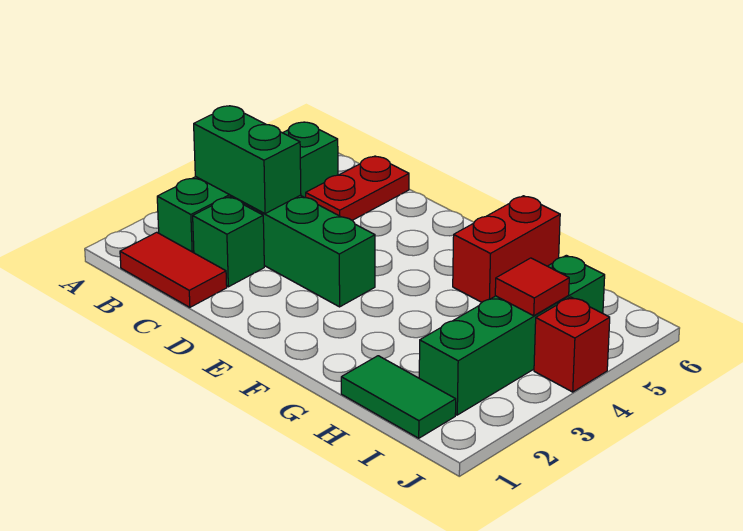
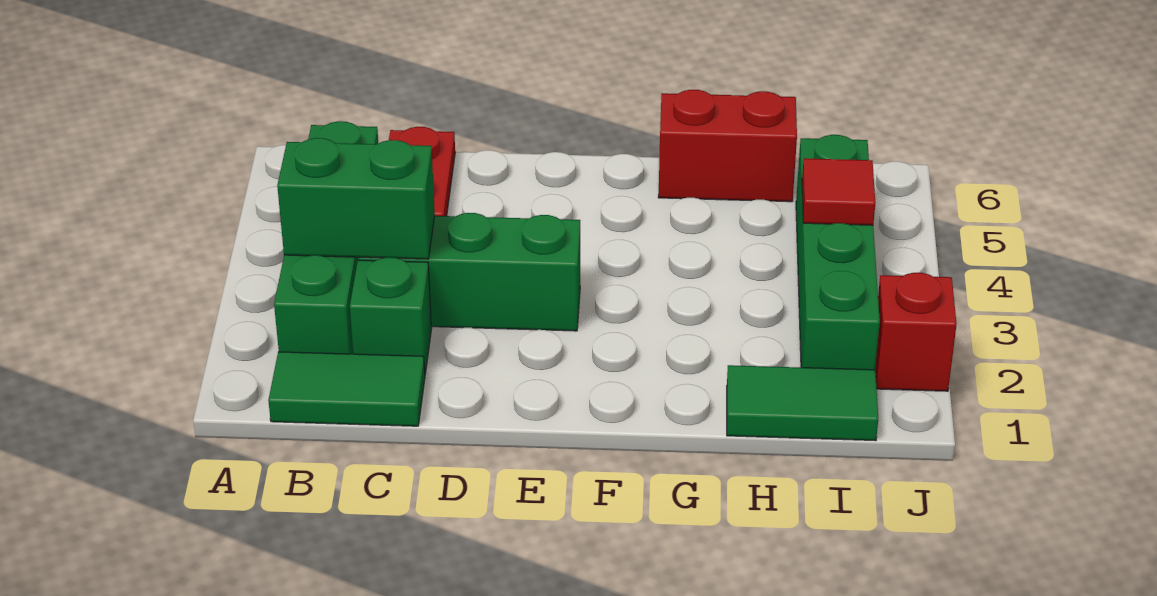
red 1x2 tile [120,232,227,307] -> green 1x2 tile [268,352,425,426]
red 1x2 brick [453,196,560,302] -> red 1x2 brick turned to [658,90,797,202]
red 1x1 brick [534,297,610,392] -> red 1x1 brick moved to [875,273,957,391]

